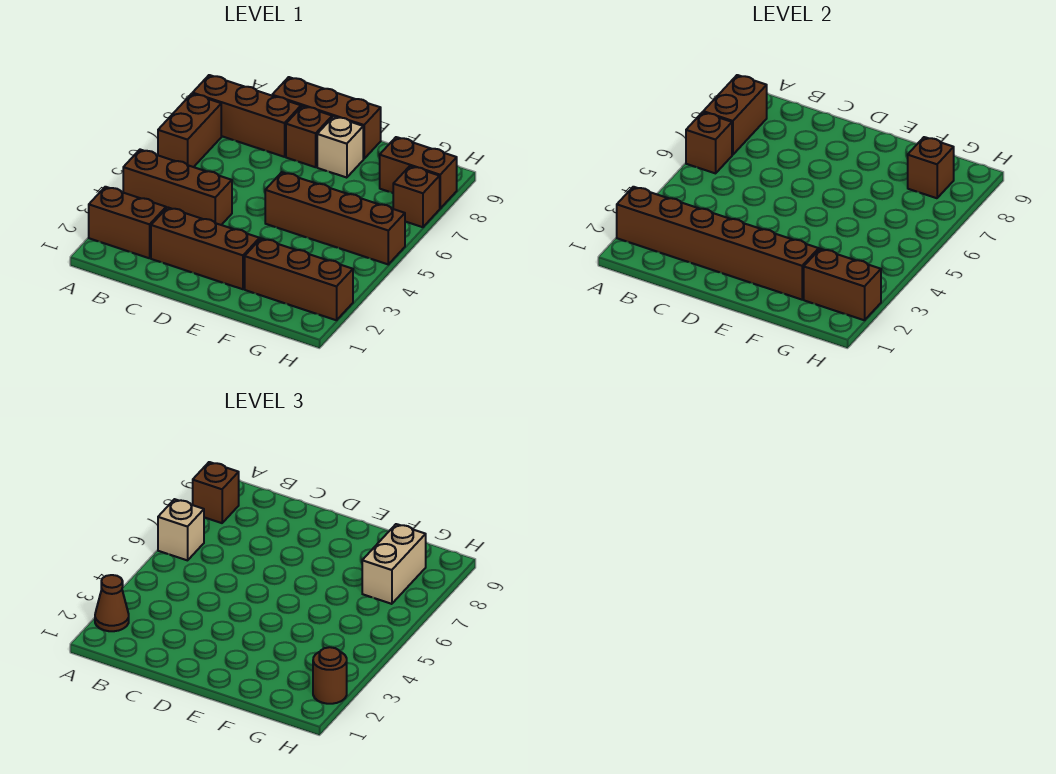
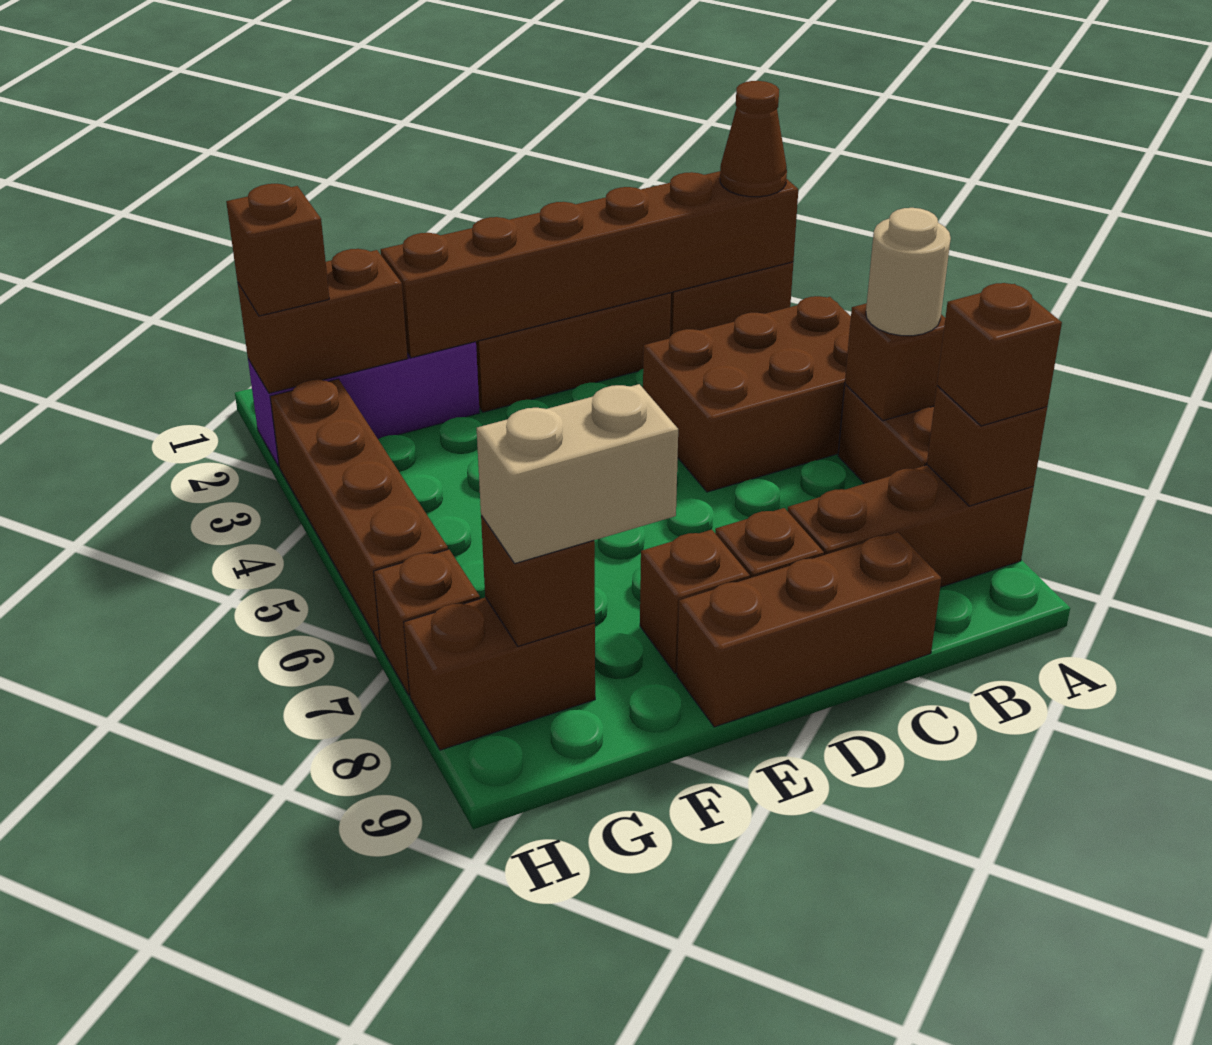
brown 1x3 brick [123,150,232,225] -> brown 2x3 brick [643,296,851,492]
tan 1x1 brick [158,499,204,560] -> tan 1x1 round brick [866,208,951,336]
brown 1x2 brick [703,75,767,155] -> brown 1x1 brick [927,386,1047,506]
brown 1x4 brick [265,172,405,264] -> brown 1x4 brick turned to [270,379,448,644]
tan 1x1 brick [317,116,363,178] -> brown 1x1 brick [640,530,750,674]
brown 1x3 brick [245,238,353,320] -> purple 1x3 brick [248,342,480,466]
tan 1x2 brick [362,524,426,604] -> tan 1x2 brick turned to [477,384,678,563]
brown 1x1 round brick [313,647,347,704] -> brown 1x1 brick [226,184,329,316]

